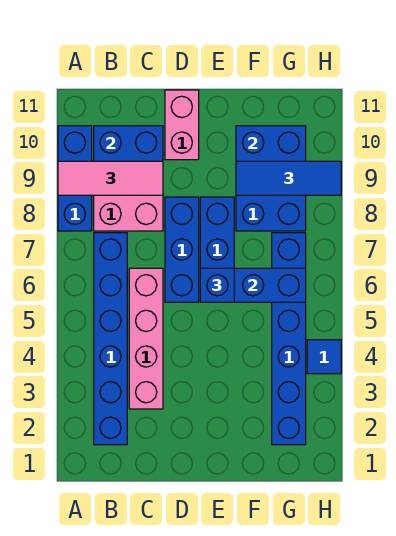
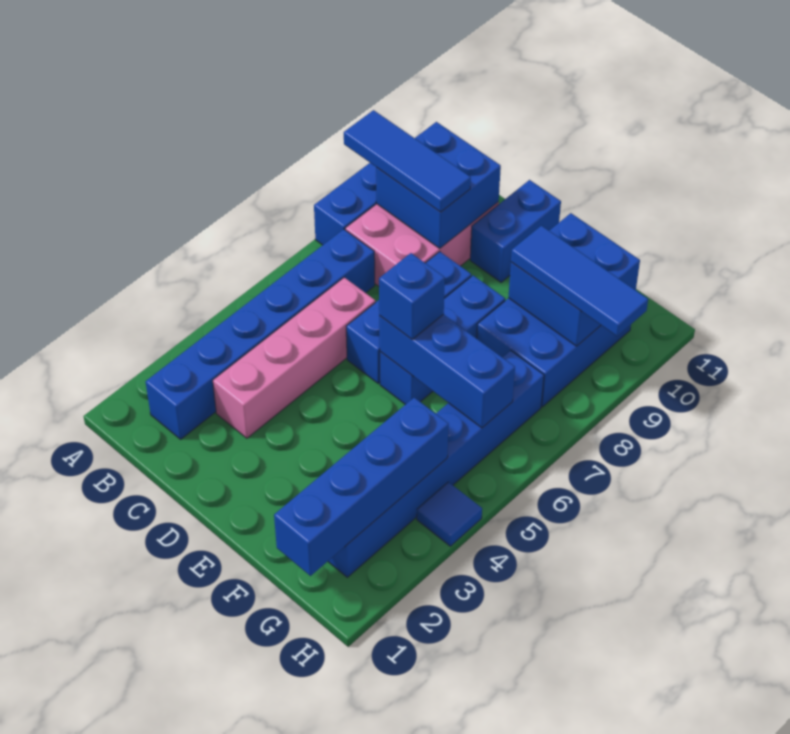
pink 1x3 tile [58,161,163,195] -> blue 1x3 tile [344,110,471,212]
pink 1x2 brick [165,90,199,160] -> blue 1x2 brick [470,180,561,282]
none -> blue 1x4 brick [274,398,449,576]

